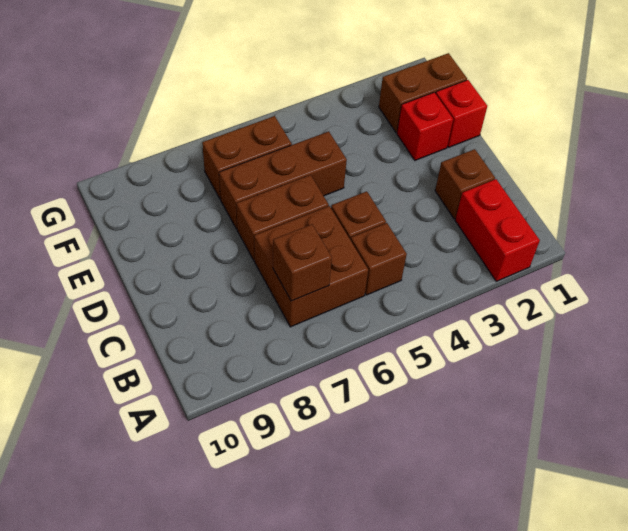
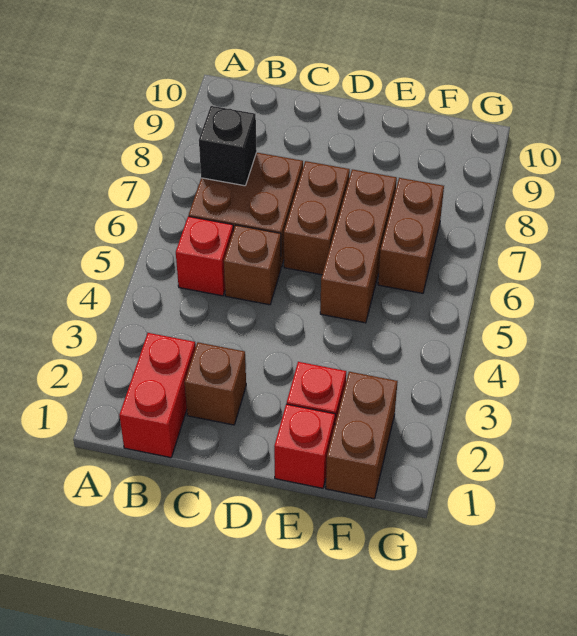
red 1x2 brick [455,179,540,281] -> red 1x2 brick turned to [119,333,195,458]
brown 1x1 brick [351,223,407,295] -> red 1x1 brick [176,216,233,296]
brown 1x1 brick [273,224,332,301] -> black 1x1 brick [199,106,257,186]

